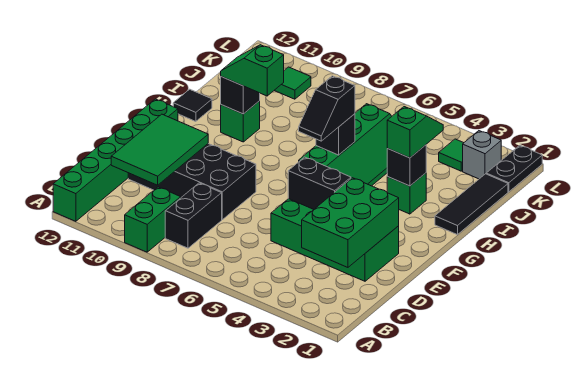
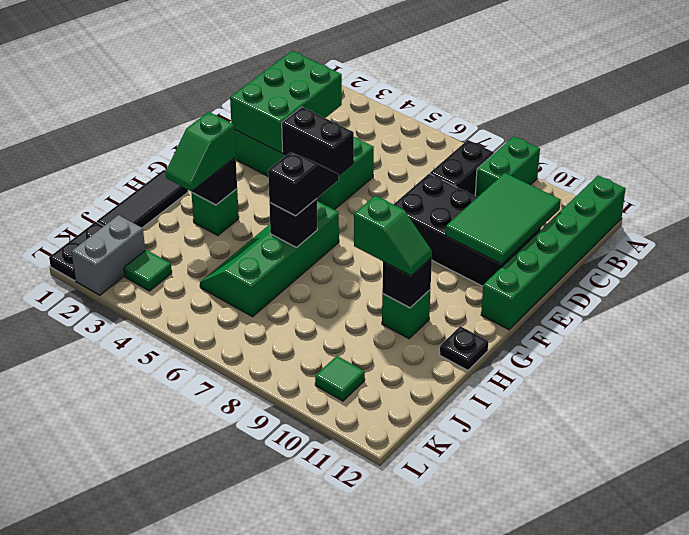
black 1x1 tile [173,89,212,122] -> black 1x1 plate [440,326,489,370]
grey 1x1 brick [463,131,501,179] -> grey 1x2 brick [72,215,145,295]

